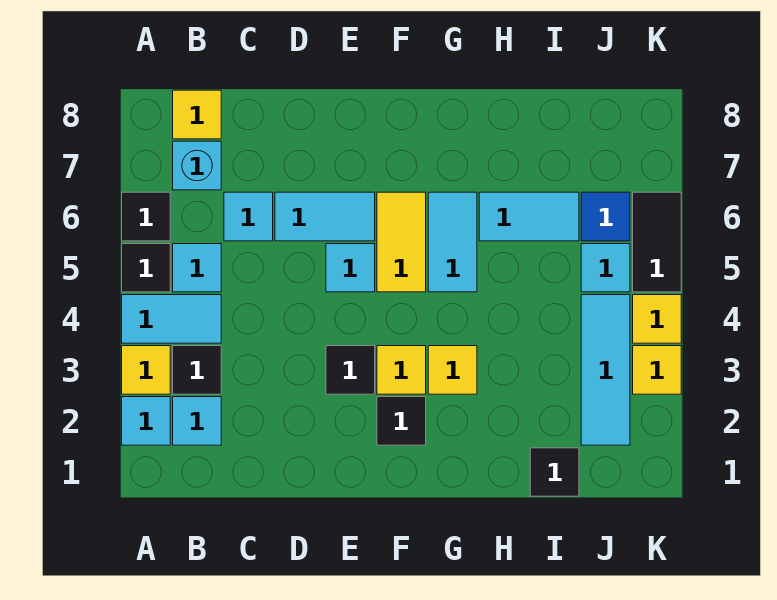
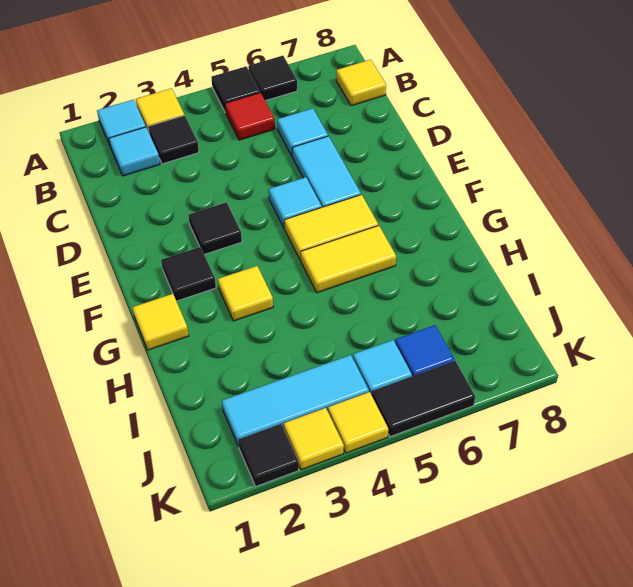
cyan 1x2 tile [122,295,221,343] -> none
cyan 1x1 tile [173,244,221,292] -> red 1x1 tile [225,93,275,140]
cyan 1x1 brick [173,141,221,190] -> none
yellow 1x1 tile [377,346,426,394] -> yellow 1x1 tile moved to [132,294,189,350]
cyan 1x2 tile [428,192,477,292] -> yellow 1x2 tile [301,226,396,293]
cyan 1x2 tile [479,192,579,241] -> none
black 1x1 tile [530,448,579,496] -> black 1x1 tile moved to [238,424,299,486]

